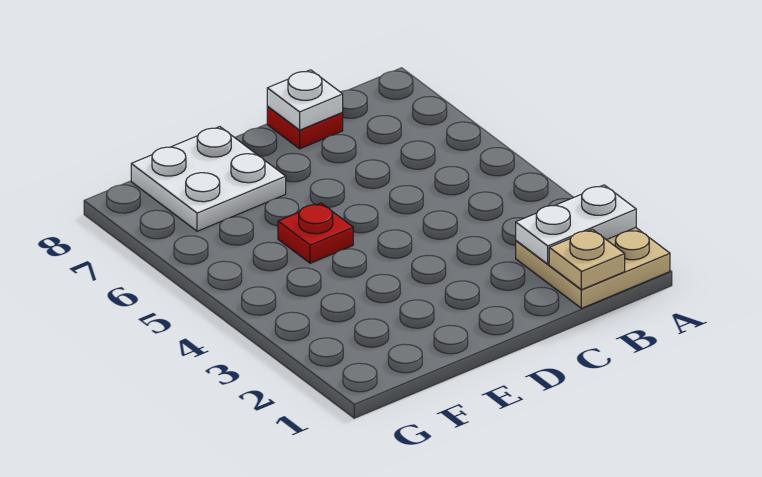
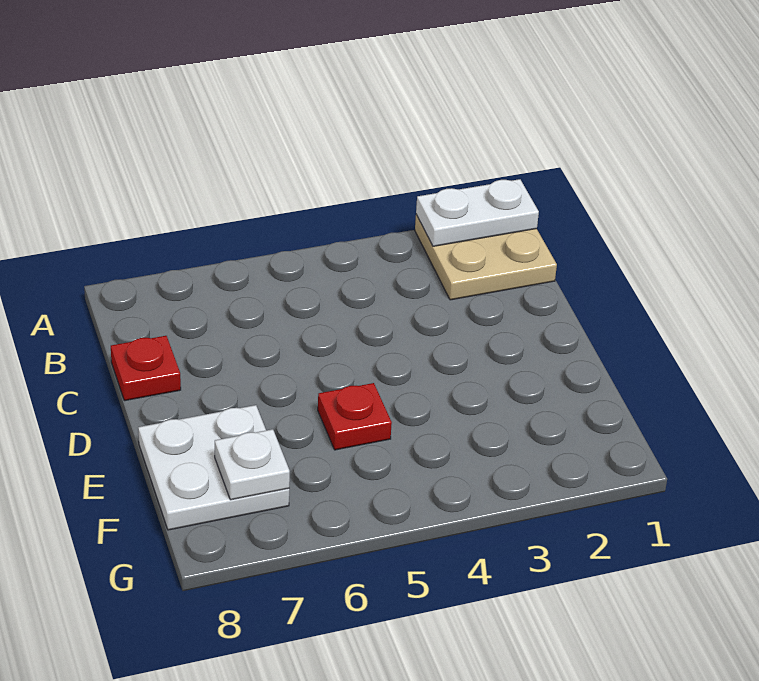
white 1x2 plate [516,185,636,264] -> white 1x2 plate turned to [416,179,539,246]
tan 1x1 plate [549,229,625,290] -> none
white 1x1 plate [267,70,343,130] -> white 1x1 plate moved to [215,429,290,500]

